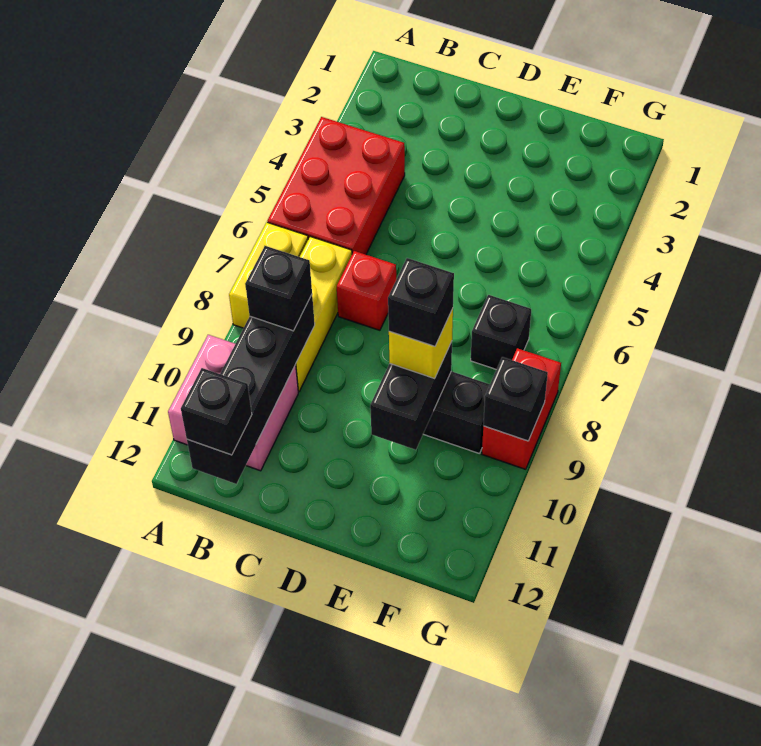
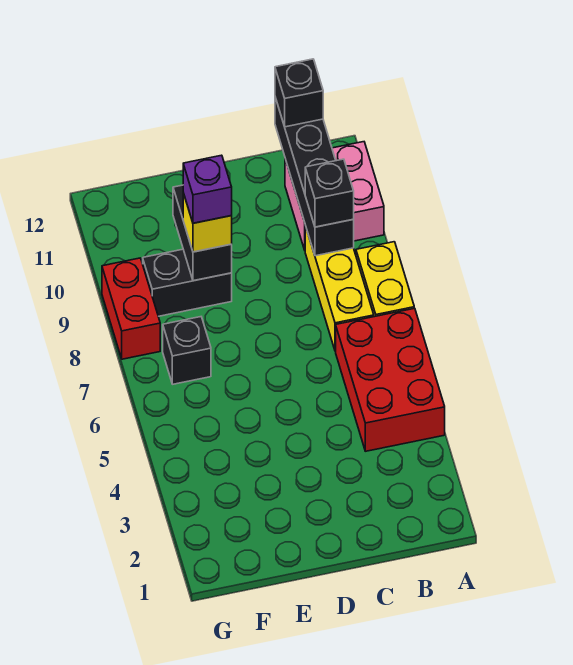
red 1x1 brick [337,251,396,330] -> none
black 1x1 brick [388,258,454,346] -> purple 1x1 brick [183,155,232,223]
black 1x1 brick [483,357,548,441] -> none

